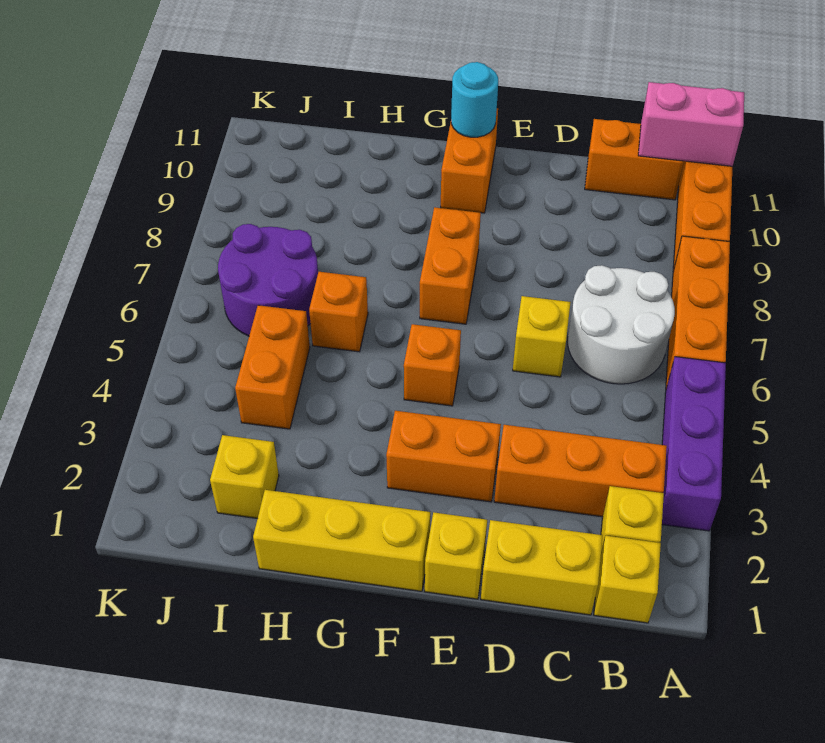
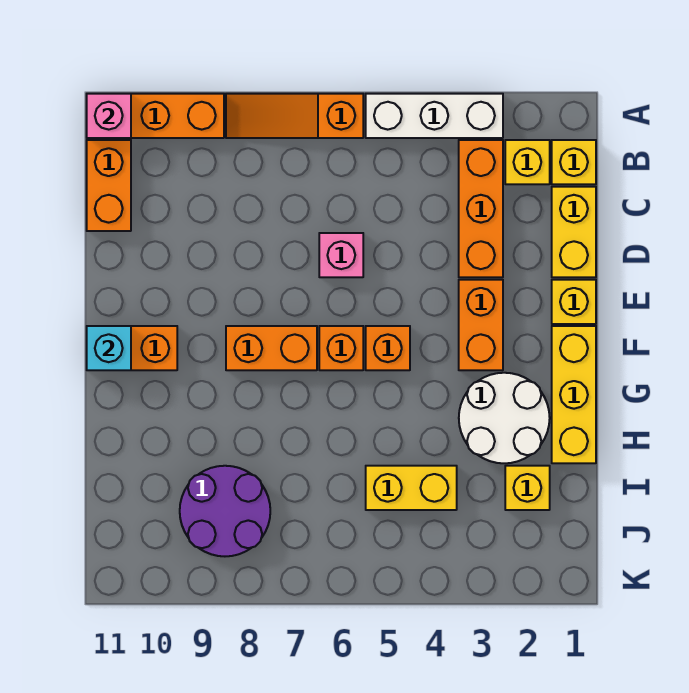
purple 1x3 brick [662,357,726,531] -> white 1x3 brick [366,94,503,138]
orange 1x3 brick [666,236,730,388] -> orange 1x3 slope [226,94,363,138]
pink 1x2 brick [638,82,744,166] -> pink 1x1 brick [87,94,131,138]
white 2x2 round brick [568,265,675,384] -> white 2x2 round brick moved to [459,373,550,463]
yellow 1x1 brick [513,296,571,377] -> pink 1x1 brick [319,233,363,277]
cyan 1x1 round brick [451,62,498,137] -> cyan 1x1 brick [87,326,131,370]
orange 1x1 brick [309,272,368,352] -> orange 1x1 brick moved to [319,326,363,370]
orange 1x2 brick [235,305,310,429] -> yellow 1x2 brick [366,466,457,510]
purple 2x2 round brick [218,224,318,336] -> purple 2x2 round brick moved to [180,466,270,556]

